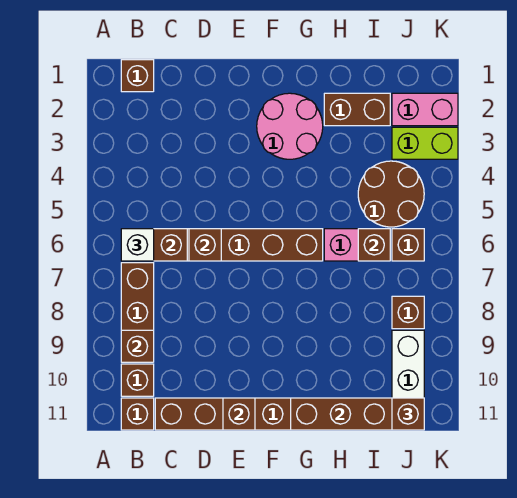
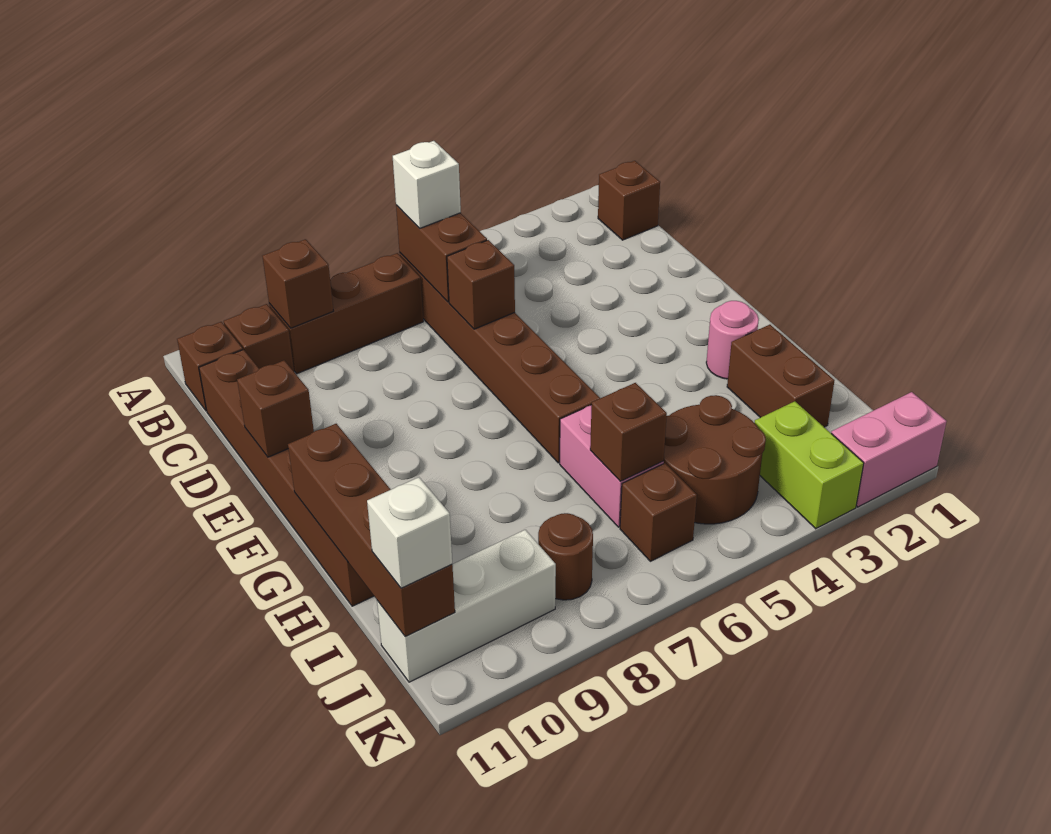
pink 2x2 round brick [257,93,323,159] -> pink 1x1 round brick [706,301,759,379]
pink 1x2 brick [392,93,458,126] -> pink 1x2 brick turned to [831,392,947,507]
brown 1x1 brick [392,296,424,329] -> brown 1x1 round brick [538,513,593,600]
brown 1x1 brick [392,398,424,430] -> white 1x1 brick [367,477,452,588]

